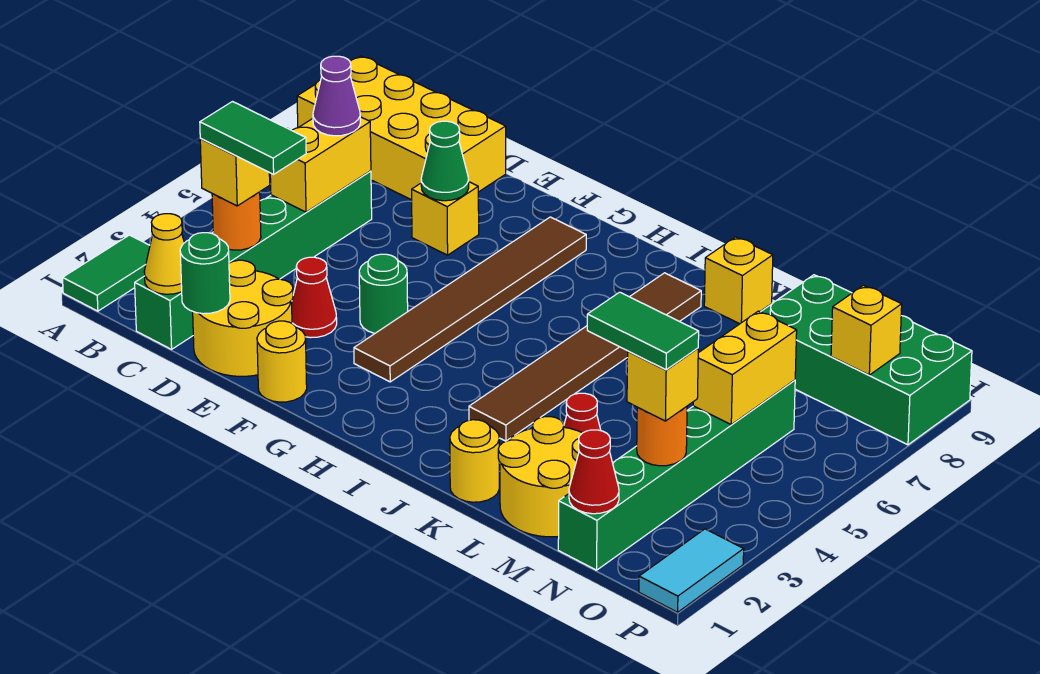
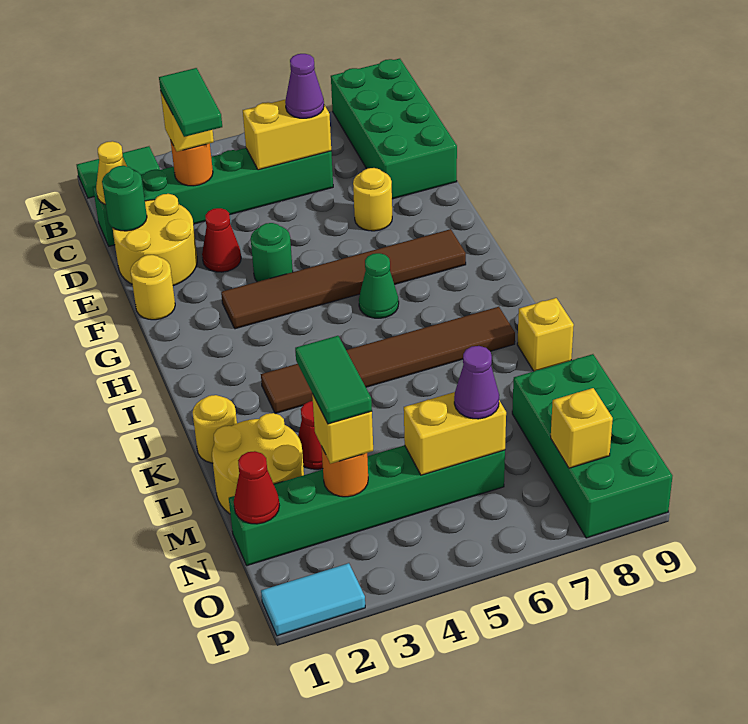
yellow 2x4 brick [297,56,506,200] -> green 2x4 brick [331,59,457,199]
yellow 1x1 brick [412,182,479,255] -> yellow 1x1 round brick [353,168,392,231]
green 1x1 cone [421,121,469,201] -> green 1x1 cone moved to [359,253,399,318]
none -> purple 1x1 cone [454,346,499,419]

